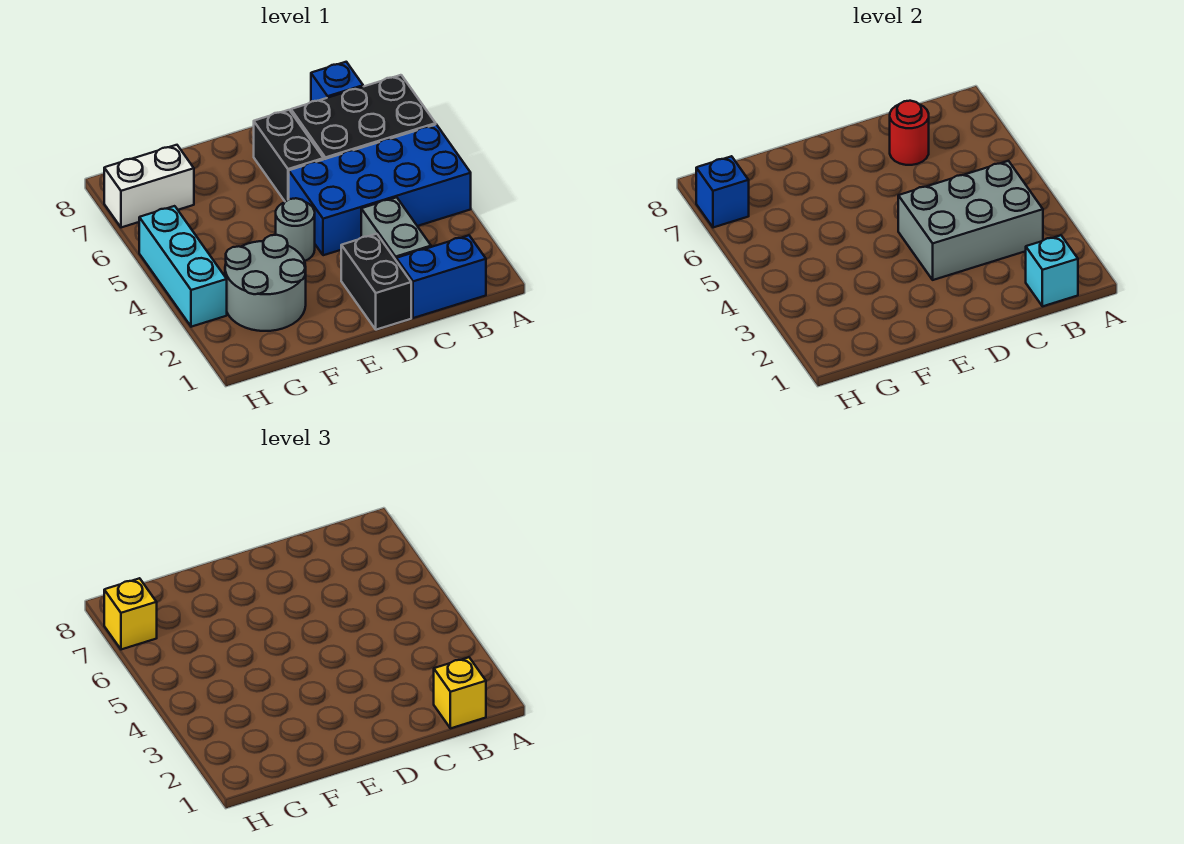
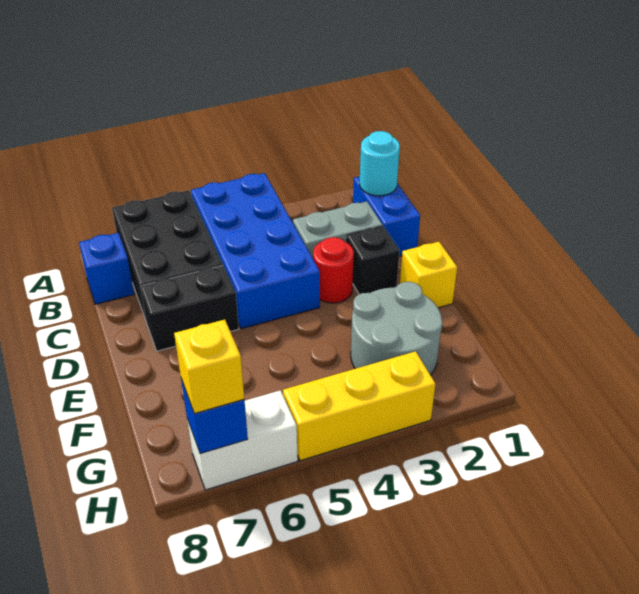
cyan 1x1 brick [1026,235,1078,306] -> cyan 1x1 round brick [360,131,400,196]
yellow 1x1 brick [434,657,486,728] -> yellow 1x1 brick moved to [400,242,457,308]
grey 2x3 brick [898,161,1043,280] -> none
red 1x1 round brick [890,101,929,165] -> red 1x1 round brick moved to [313,237,354,303]
black 1x2 brick [341,234,411,330] -> black 1x1 brick [346,226,400,294]
grey 1x1 round brick [276,198,315,261] -> none
white 1x2 brick [104,145,194,227] -> white 1x2 brick turned to [187,390,298,490]
cyan 1x3 brick [139,206,227,327] -> yellow 1x3 brick [283,351,435,461]

